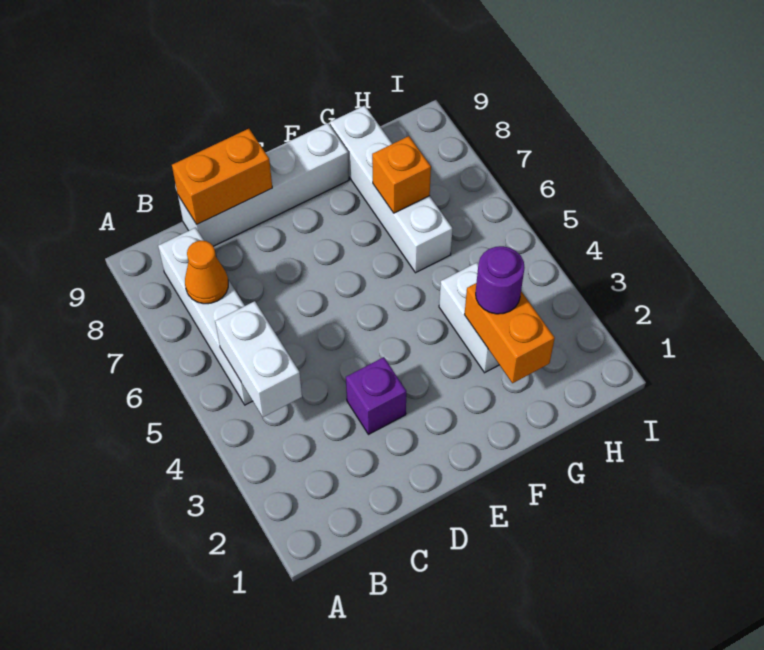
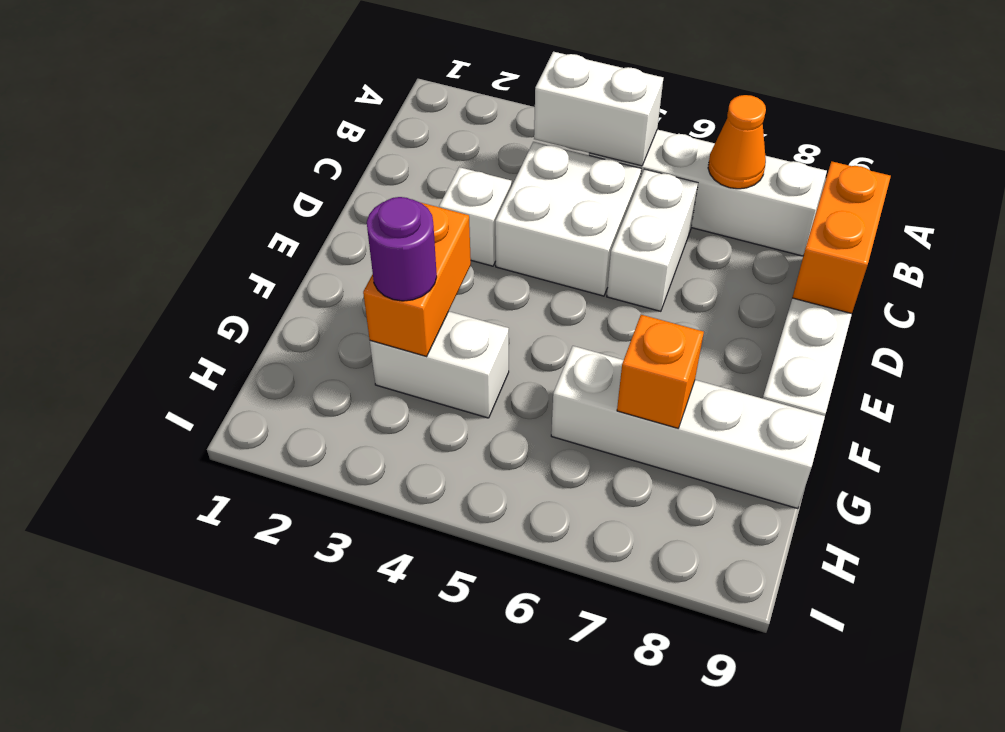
none -> white 2x2 brick [495,142,641,296]
none -> white 1x2 brick [607,169,698,311]
purple 1x1 brick [346,357,406,435] -> white 1x1 brick [439,167,512,266]
orange 1x2 brick [464,283,555,383] -> orange 1x2 brick turned to [363,203,471,356]

